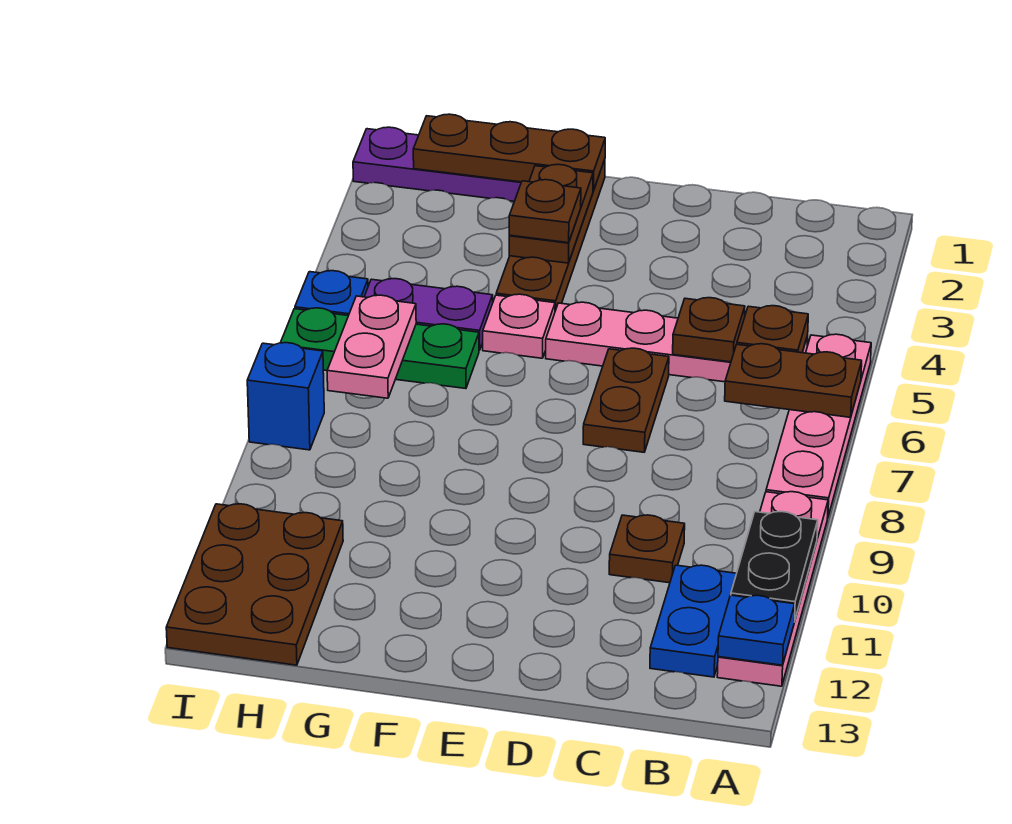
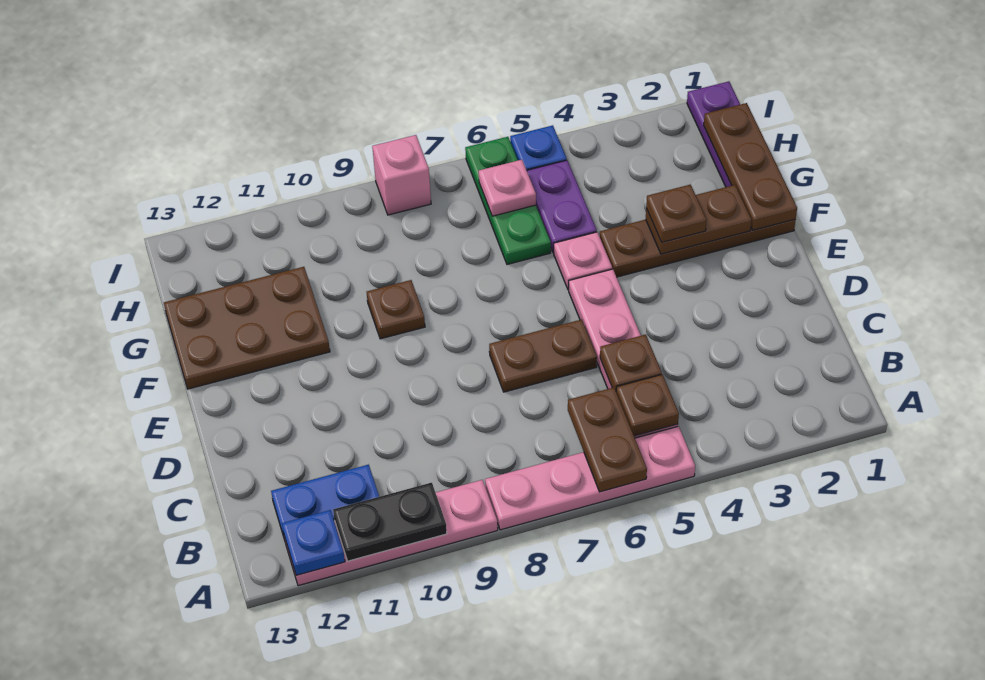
brown 1x1 plate [609,515,685,583] -> brown 1x1 plate moved to [367,280,425,339]
pink 1x2 plate [327,295,416,398] -> pink 1x1 plate [479,160,536,216]
brown 2x3 plate [166,504,343,665] -> brown 2x3 plate moved to [164,267,330,389]
blue 1x1 brick [247,343,324,450] -> pink 1x1 brick [372,135,431,215]

